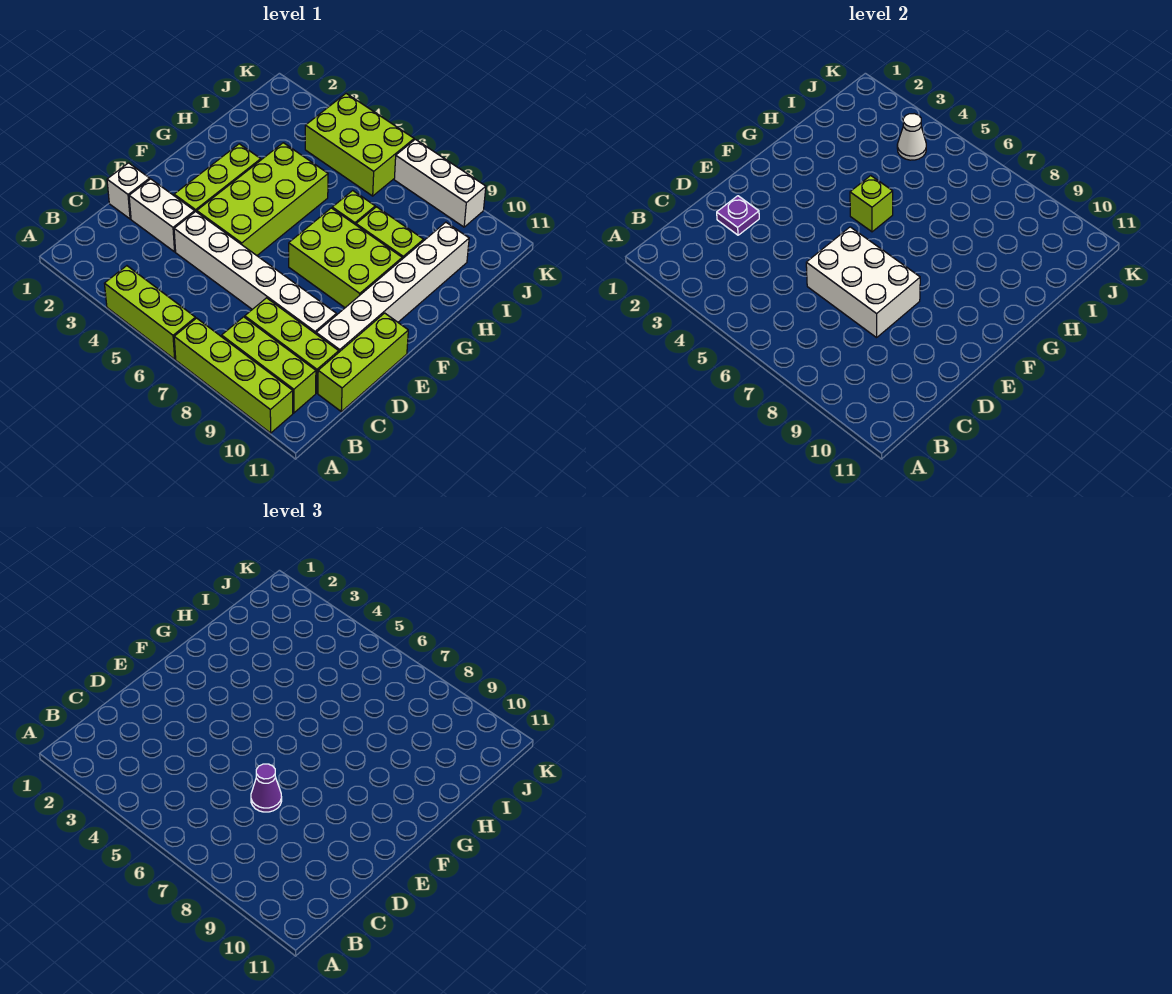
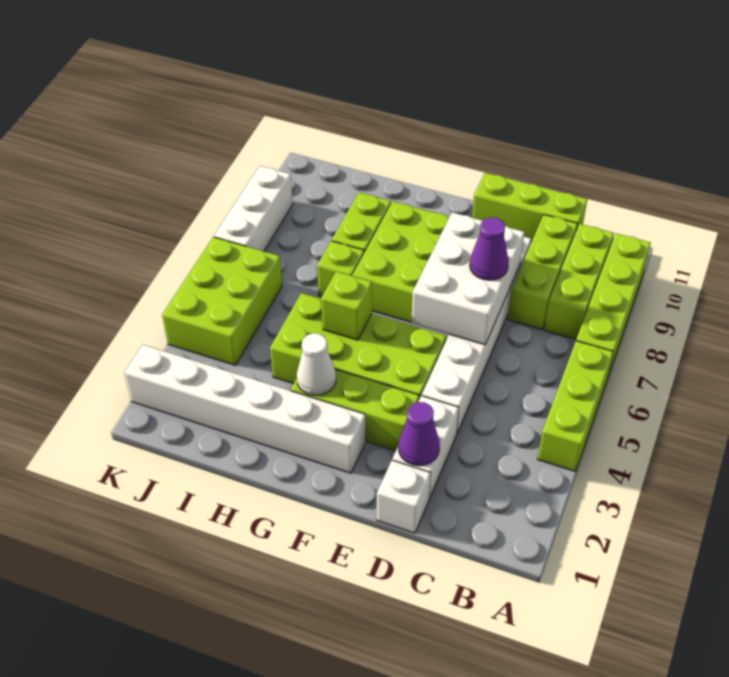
purple 1x1 plate [717,196,759,235] -> purple 1x1 cone [398,402,440,466]
white 1x6 brick [316,222,469,352] -> white 1x6 brick moved to [124,344,366,473]
white 1x1 cone [897,114,926,160] -> white 1x1 cone moved to [297,333,336,395]

